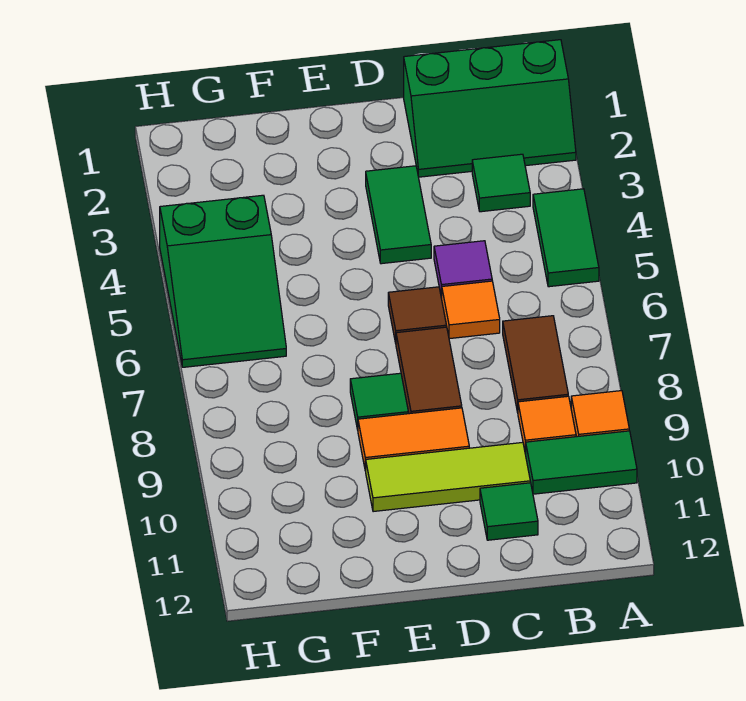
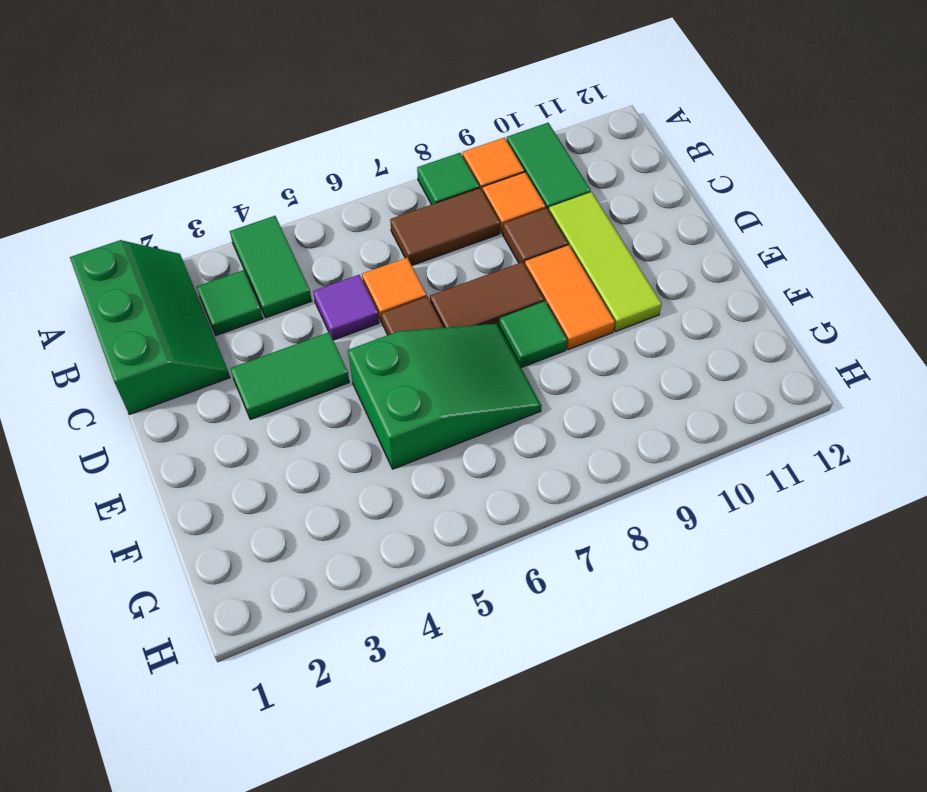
green 1x2 tile [533,189,599,287] -> green 1x2 tile turned to [230,216,312,318]
none -> brown 1x1 tile [503,208,568,265]
green 1x1 tile [480,483,538,540] -> green 1x1 tile moved to [417,153,479,205]
green 2x3 slope [160,195,286,367] -> green 2x3 slope moved to [348,324,541,469]

